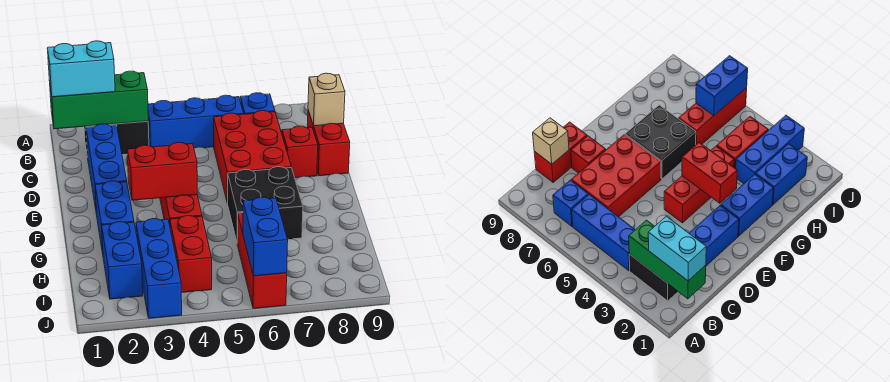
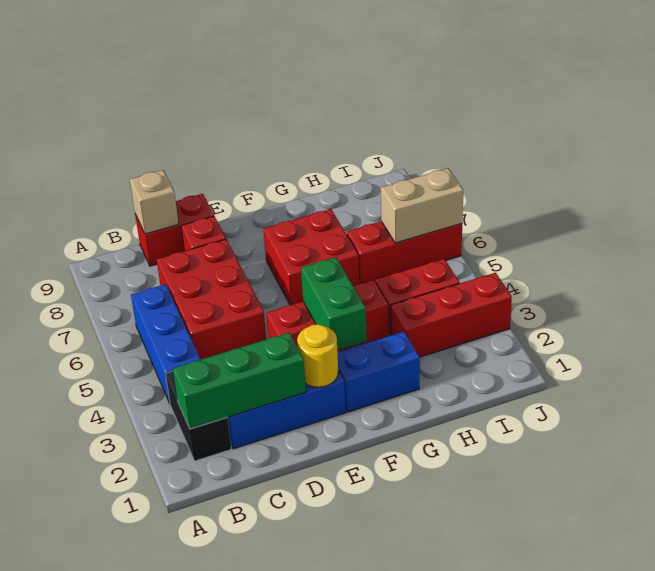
green 1x3 brick [50,71,148,129] -> green 1x3 brick turned to [173,333,306,429]
cyan 1x2 brick [48,41,115,97] -> none
blue 1x1 brick [240,93,275,114] -> none
red 2x3 brick [214,111,291,203] -> red 2x3 brick turned to [157,239,266,359]
none -> yellow 1x1 round brick [297,324,338,387]
red 1x2 brick [127,142,197,200] -> green 1x2 brick [301,257,367,350]
black 2x2 brick [228,167,303,241] -> red 2x2 brick [263,209,359,305]
blue 1x2 brick [102,222,143,299] -> none
blue 1x3 brick [136,219,182,318] -> red 1x3 brick [391,273,512,357]
blue 1x2 brick [243,197,288,276] -> tan 1x2 brick [381,168,463,243]

